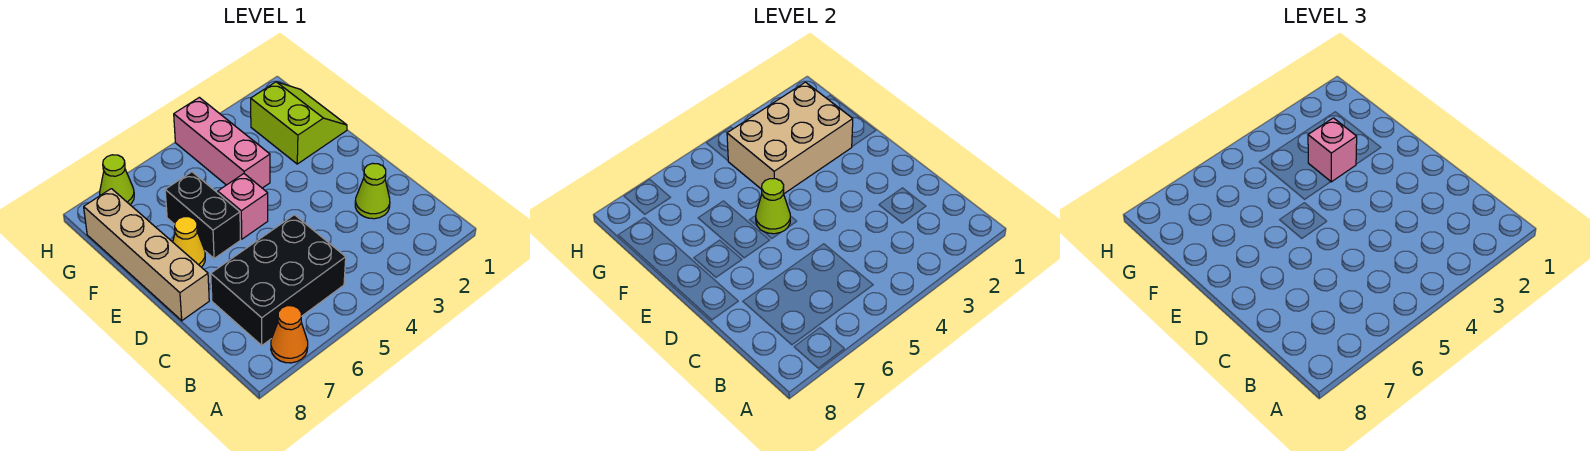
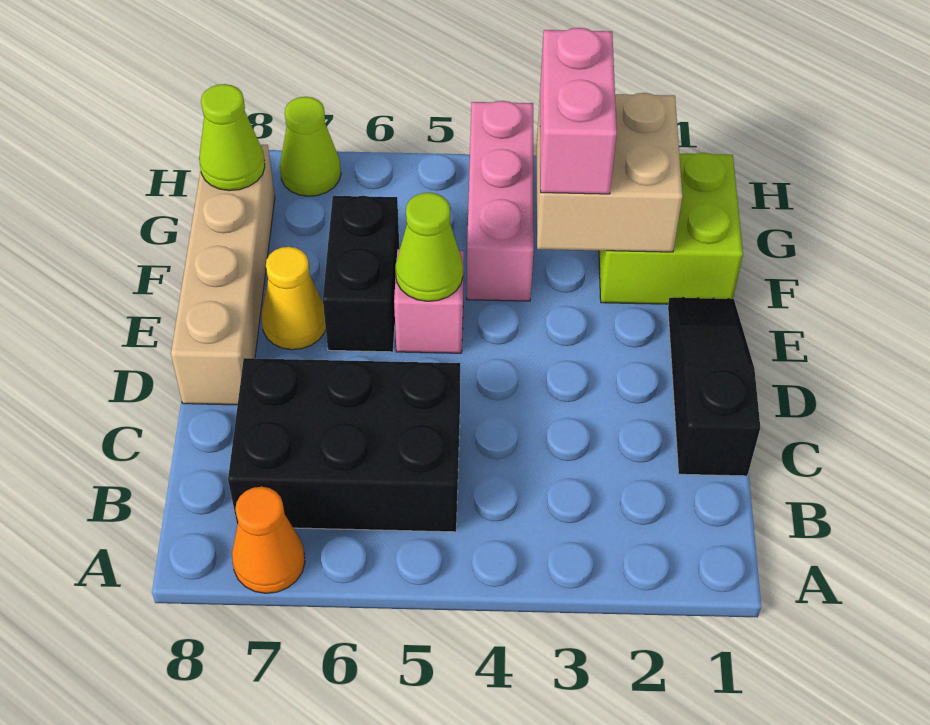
none -> black 1x3 slope [668,298,760,476]
lime 1x1 cone [355,163,390,219] -> lime 1x1 cone moved to [199,84,265,191]
lime 2x2 slope [251,82,347,164] -> lime 2x2 brick [599,153,743,304]
tan 2x3 brick [727,82,853,194] -> tan 2x2 brick [537,93,683,252]
pink 1x1 brick [1308,118,1357,182] -> pink 1x2 brick [540,28,617,194]

